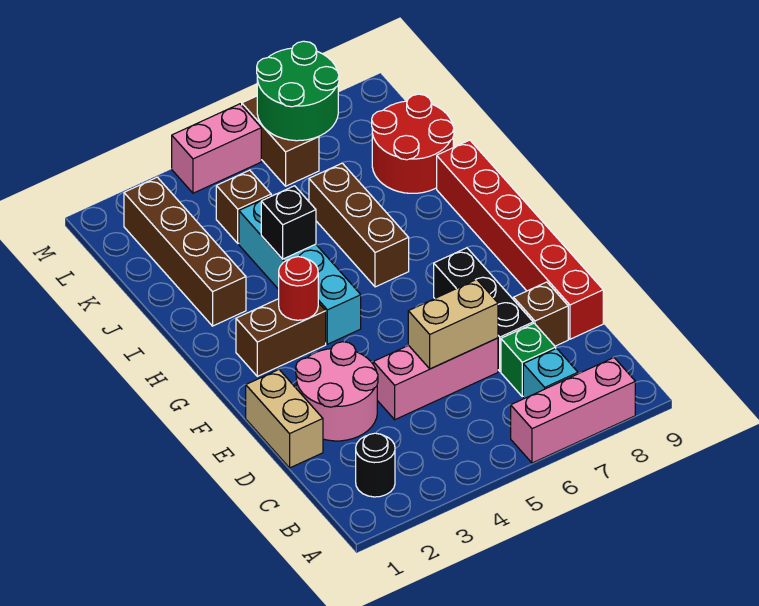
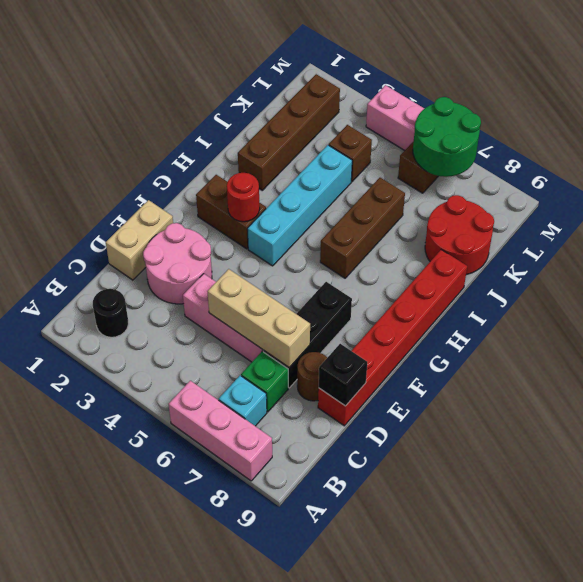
tan 1x2 brick [408,279,498,369] -> tan 1x3 brick [207,269,310,367]
brown 1x1 brick [514,282,568,346] -> brown 1x1 round brick [297,352,327,401]
black 1x1 brick [261,186,316,259] -> black 1x1 brick moved to [319,344,367,406]

